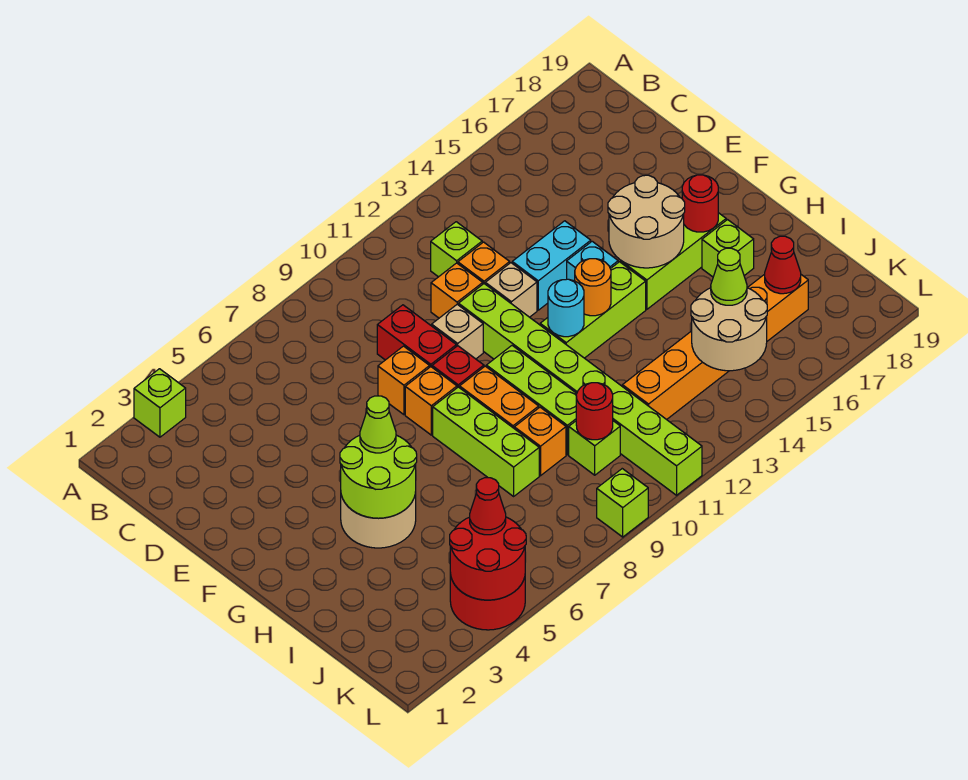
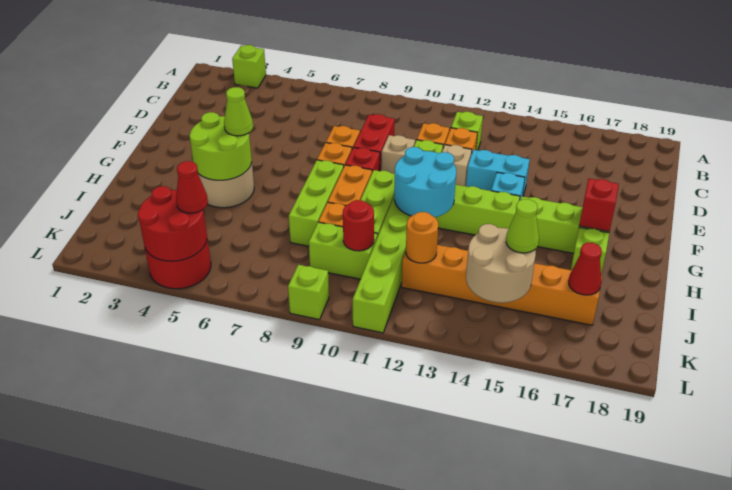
tan 2x2 round brick [608,175,685,268] -> none
cyan 1x1 round brick [548,279,584,337] -> cyan 2x2 round brick [394,147,456,217]
orange 1x1 round brick [575,259,611,316] -> orange 1x1 round brick moved to [406,212,438,263]
red 1x1 round brick [682,175,718,232] -> red 1x1 brick [579,179,619,231]
lime 1x1 brick [569,421,620,475] -> lime 1x2 brick [309,222,377,279]

